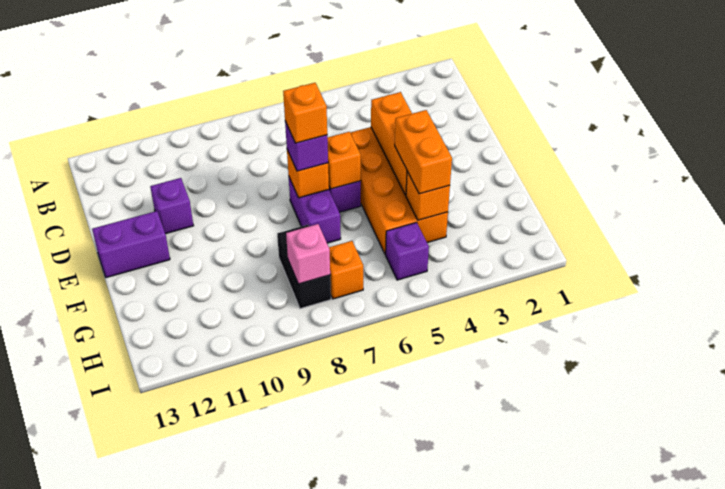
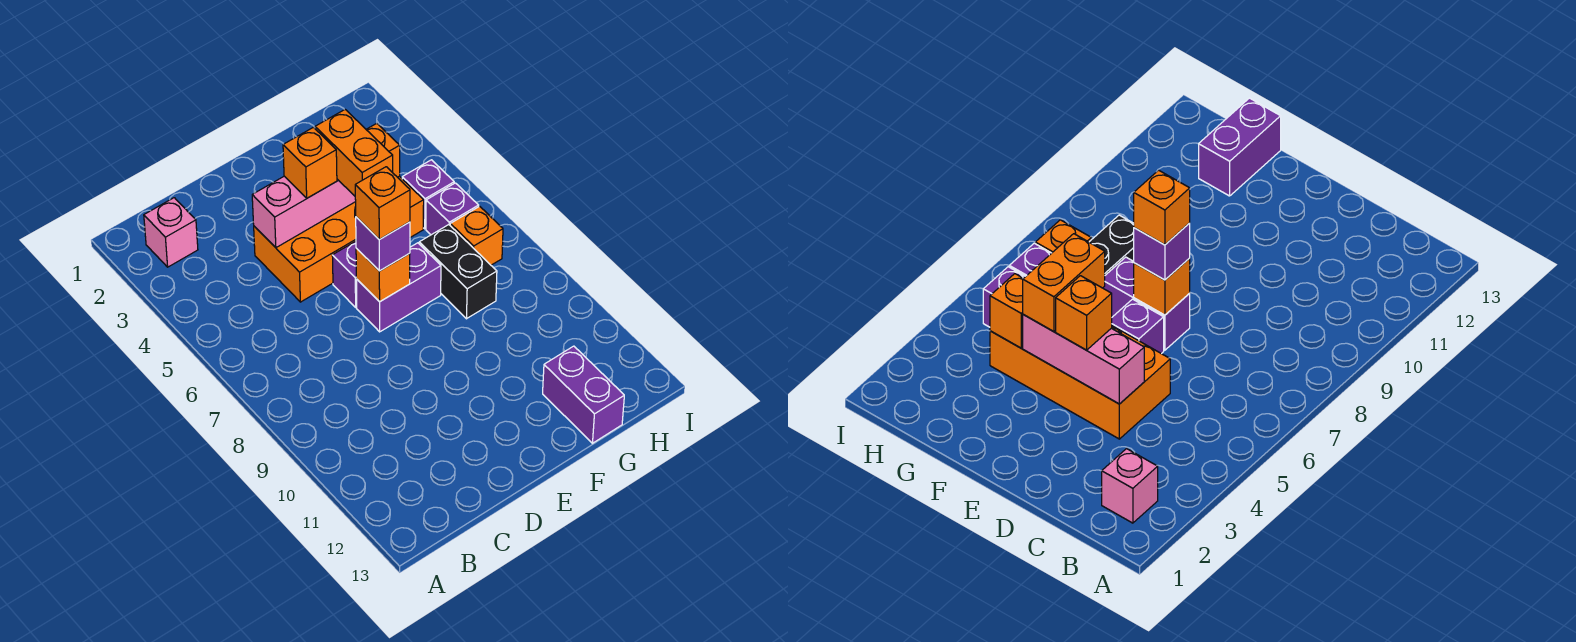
orange 1x3 brick [371,92,412,195] -> pink 1x3 brick [252,176,356,248]
purple 1x1 brick [150,178,193,234] -> purple 1x1 brick moved to [426,183,479,235]
orange 1x1 brick [327,132,361,189] -> orange 1x1 brick moved to [283,127,337,198]
purple 1x2 brick [92,211,170,278] -> purple 1x2 brick moved to [543,346,624,443]
orange 1x2 brick [395,110,452,194] -> orange 1x2 brick turned to [315,110,393,196]
black 1x2 brick [277,225,331,309] -> black 1x2 brick turned to [419,225,497,319]
pink 1x1 brick [286,224,330,284] -> pink 1x1 brick moved to [144,198,198,267]

